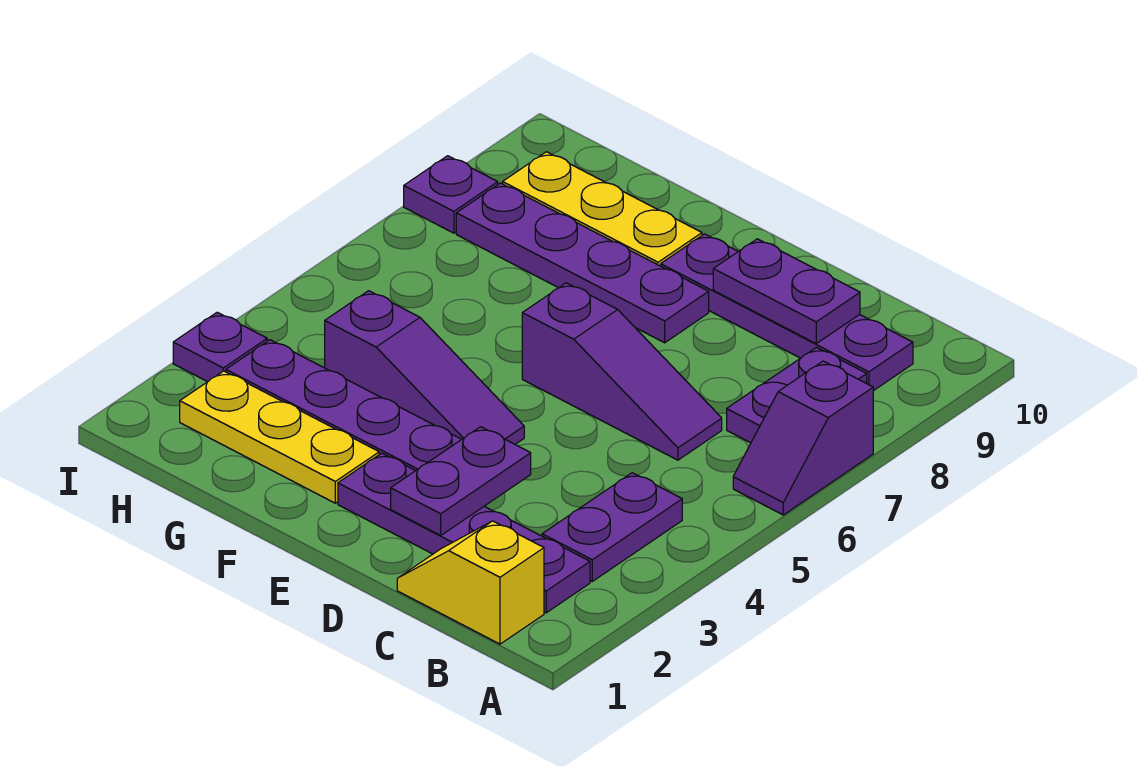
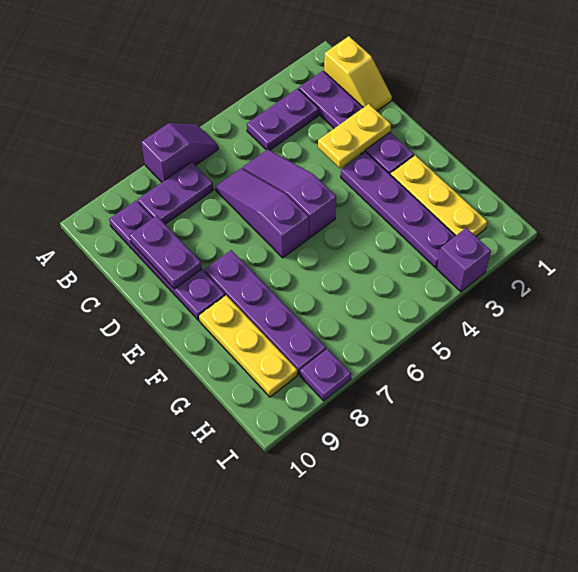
purple 1x2 plate [391,427,531,535] -> yellow 1x2 plate [318,104,391,168]
purple 1x3 slope [325,291,524,444] -> purple 1x3 slope moved to [242,149,336,238]
purple 1x1 plate [173,312,267,382] -> purple 1x1 brick [437,228,491,292]

